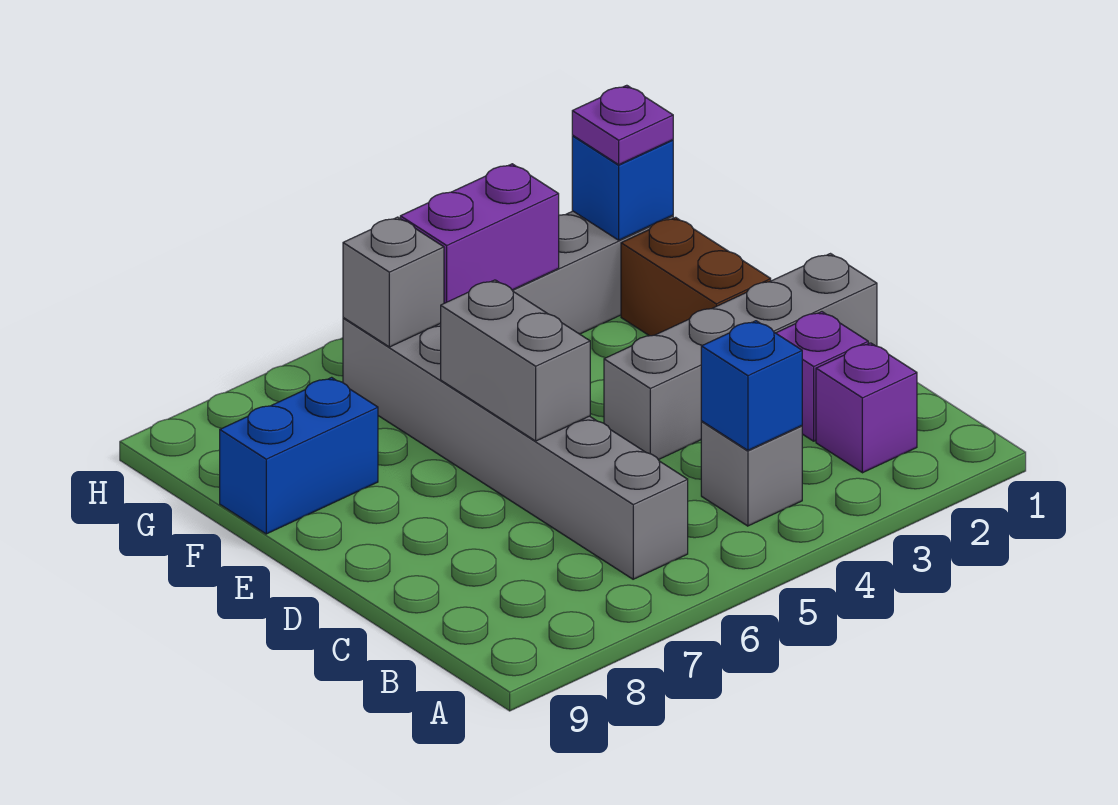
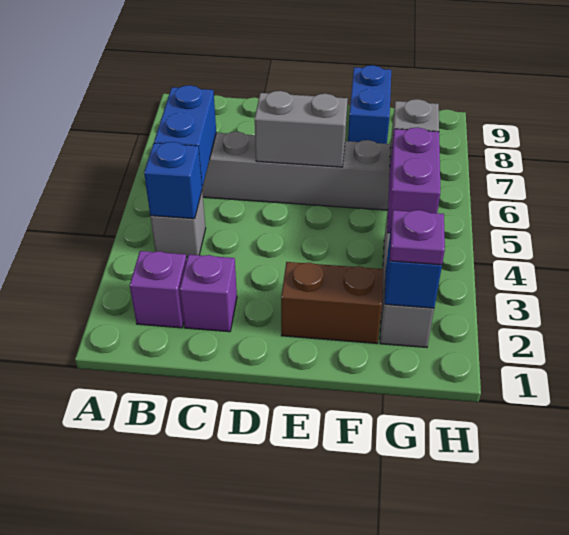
none -> blue 1x2 brick [154,85,216,187]
grey 1x4 brick [604,254,877,460] -> none

